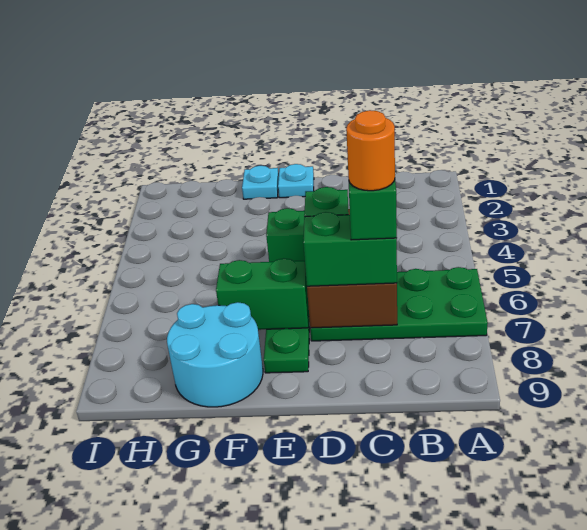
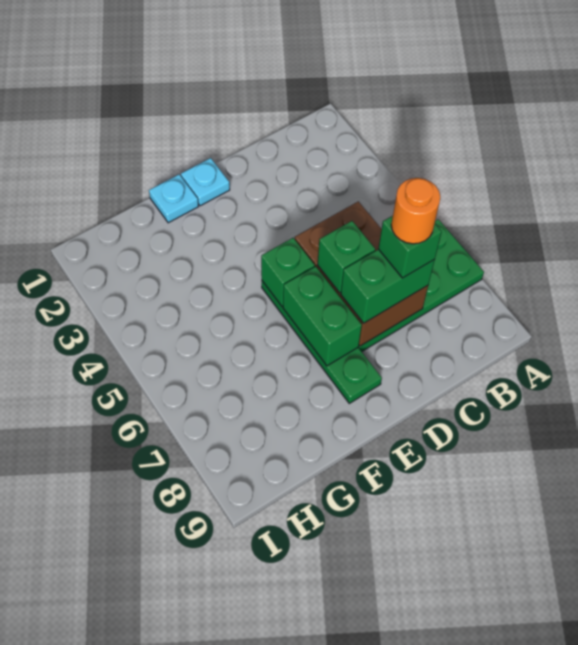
green 1x2 brick [216,258,309,330] -> green 1x2 brick turned to [283,266,362,366]
cyan 2x2 round brick [167,302,263,407] -> none

